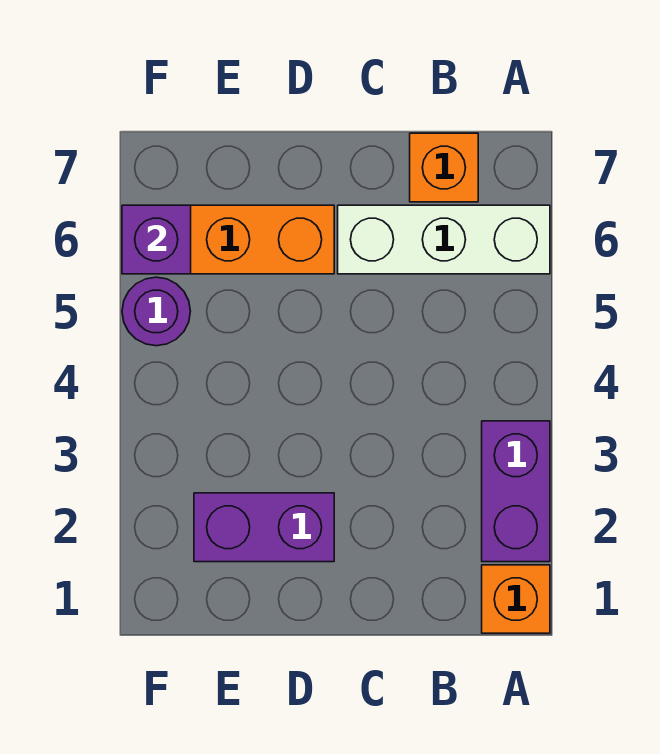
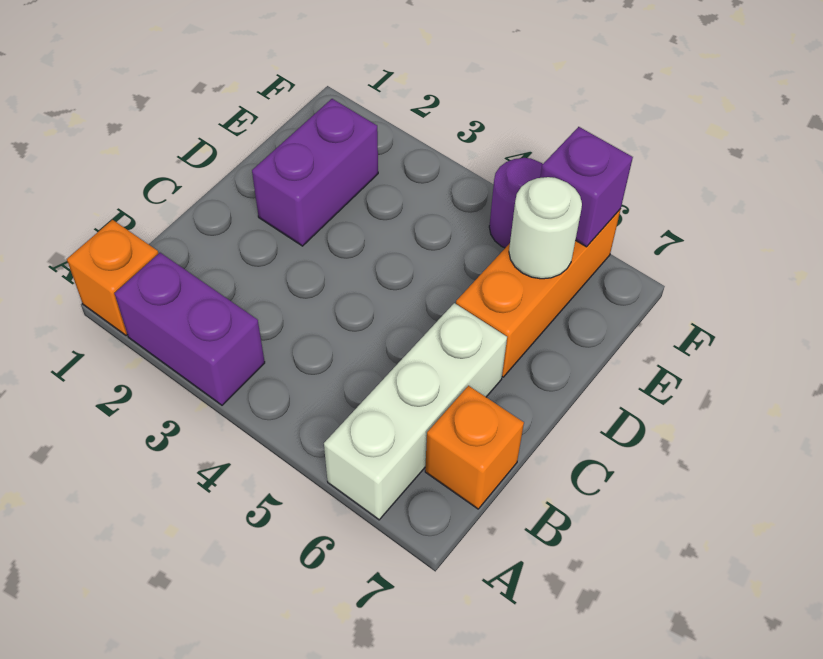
none -> white 1x1 round brick [509,177,582,279]

